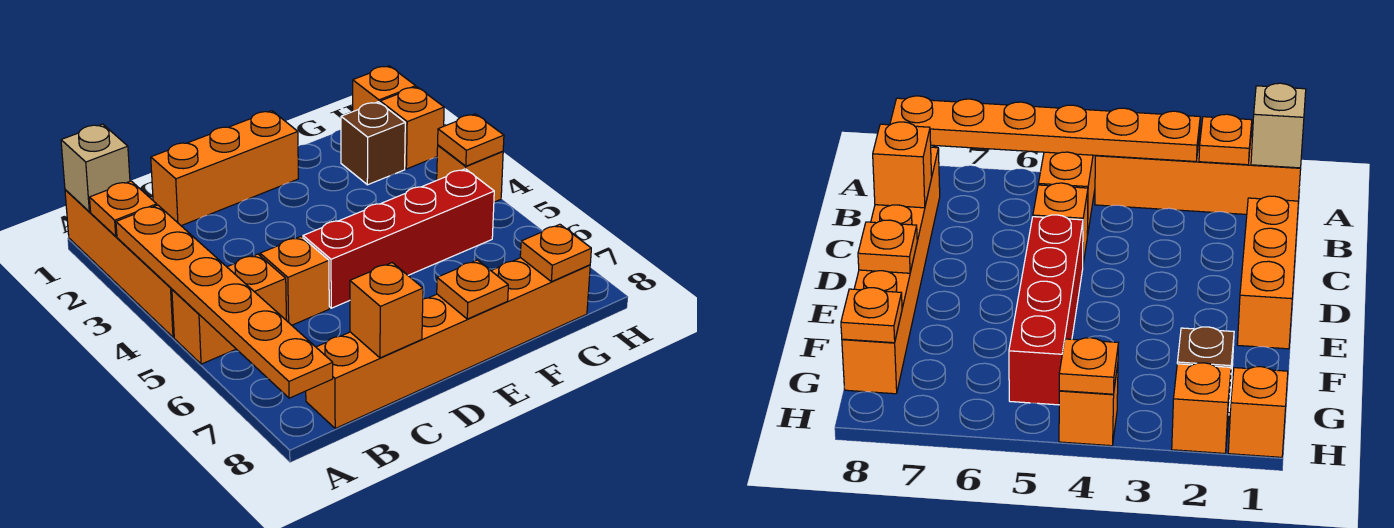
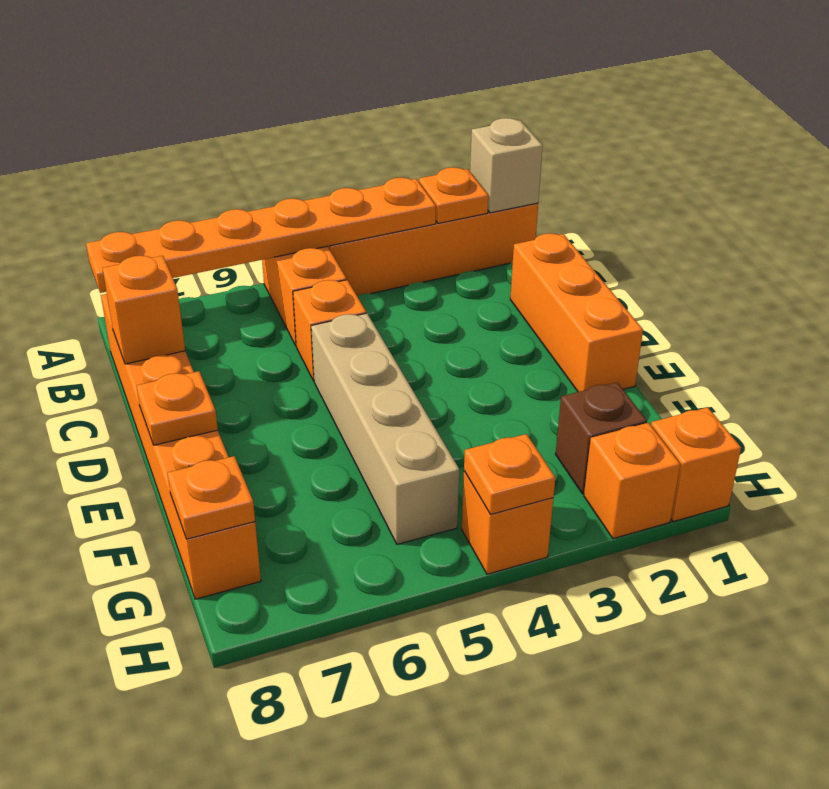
red 1x4 brick [303,169,494,308] -> tan 1x4 brick [311,313,459,544]

